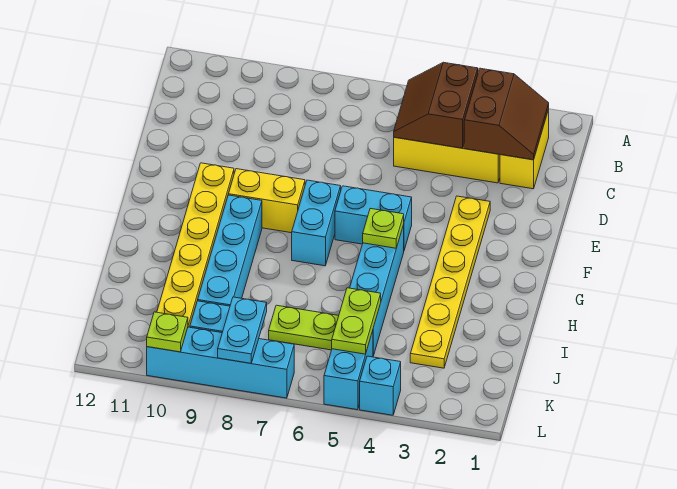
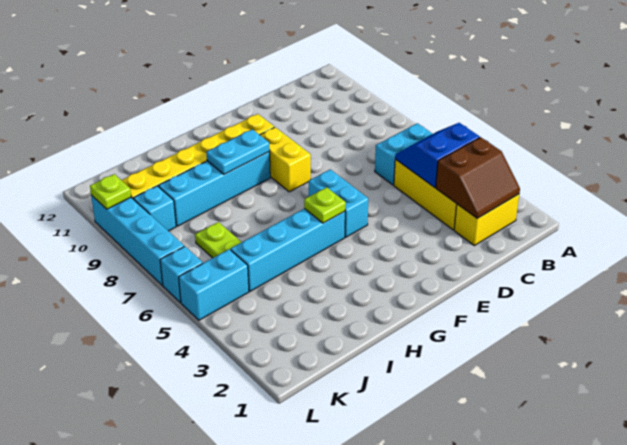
brown 2x2 slope [394,62,478,148] -> blue 2x2 slope [395,123,480,188]
yellow 1x6 plate [410,196,490,368] -> none
cyan 1x2 brick [292,180,341,266] -> cyan 1x2 brick moved to [375,123,432,185]
lime 1x2 plate [332,288,381,354] -> none
cyan 1x2 plate [218,297,267,363] -> cyan 1x2 plate moved to [207,129,270,174]
cyan 1x1 brick [360,356,401,415] -> cyan 1x1 brick moved to [160,246,203,302]

